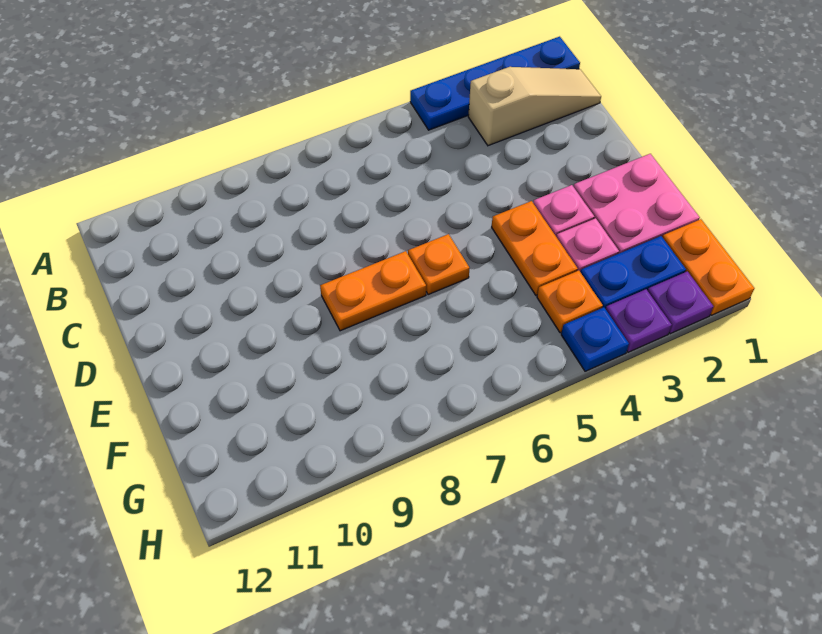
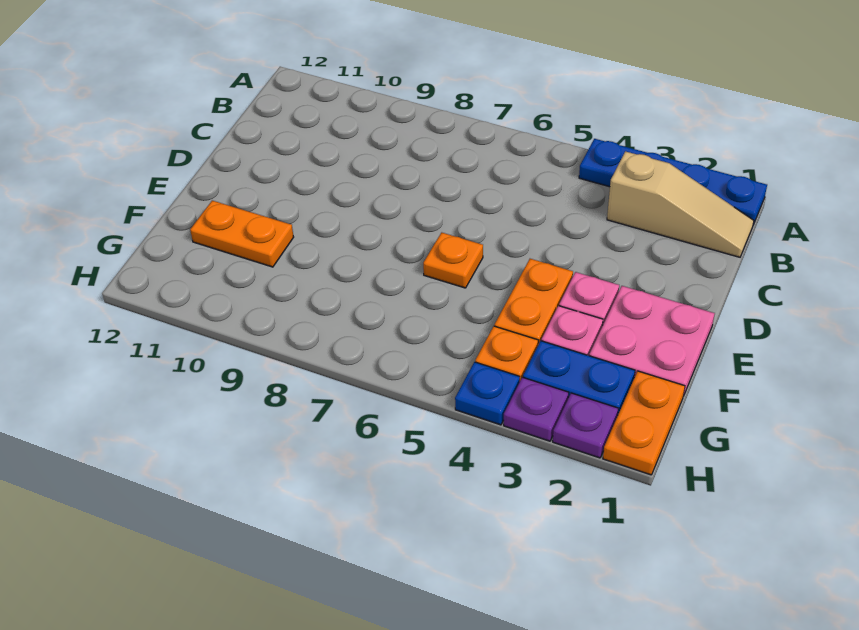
orange 1x2 plate [320,251,426,331] -> orange 1x2 plate moved to [190,201,294,267]

